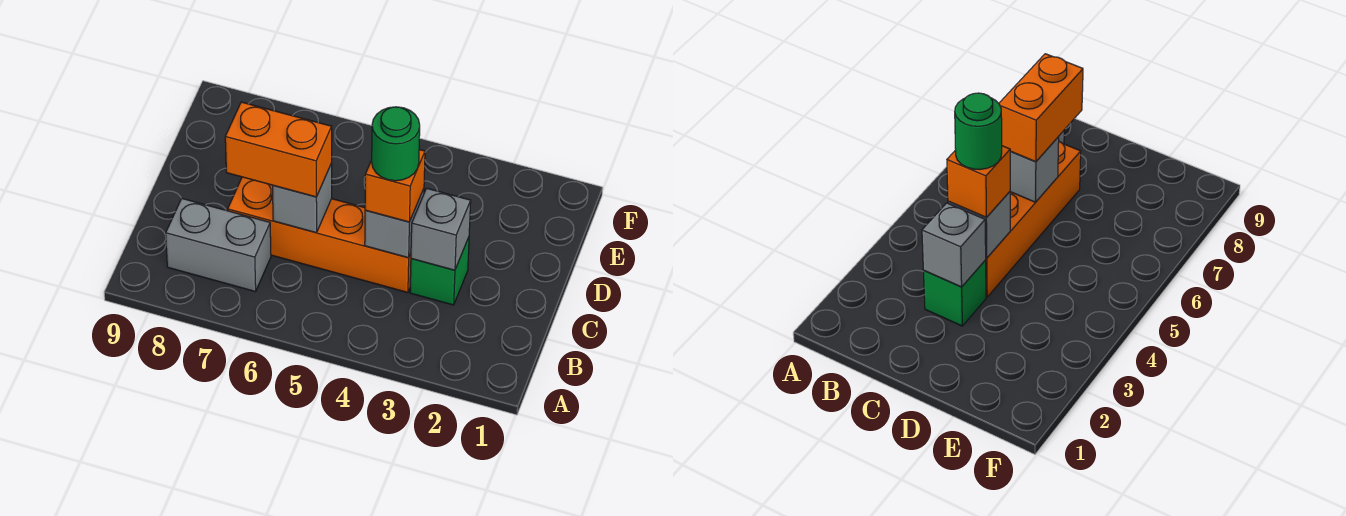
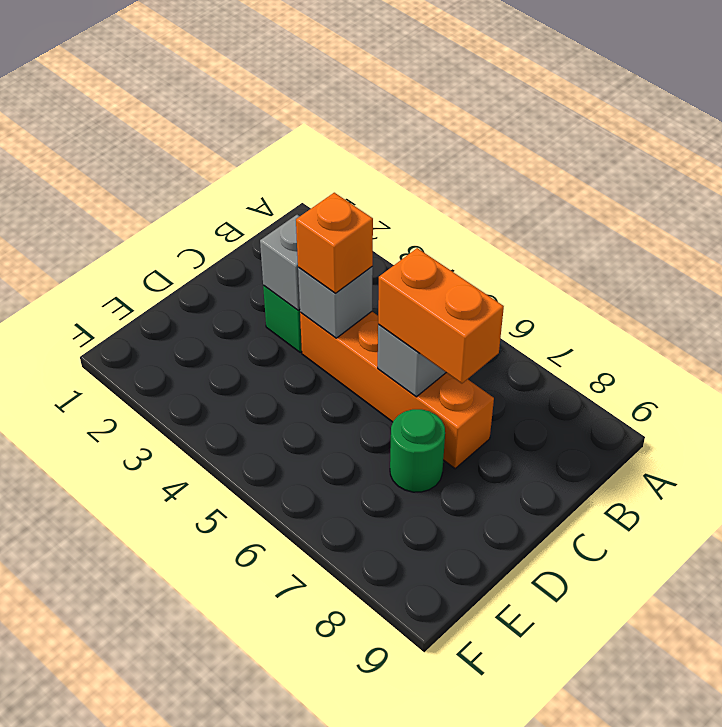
grey 1x2 brick [166,198,271,292] -> none
green 1x1 round brick [372,107,420,181] -> green 1x1 round brick moved to [390,409,445,492]

